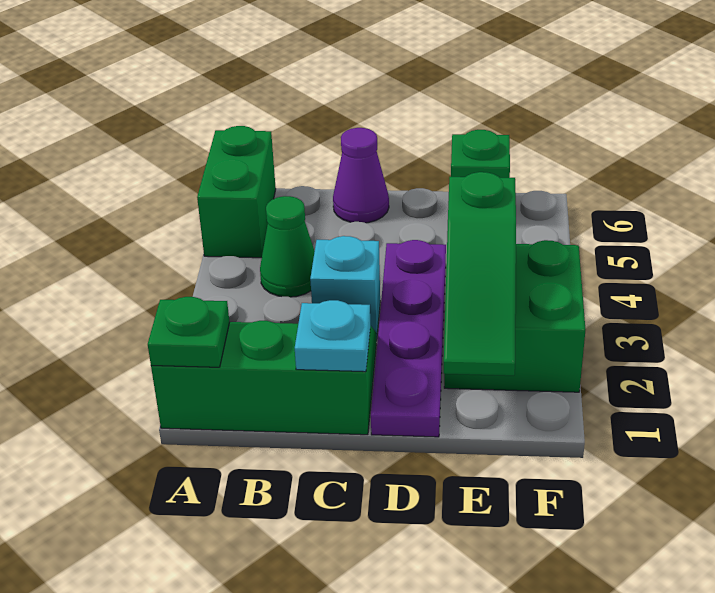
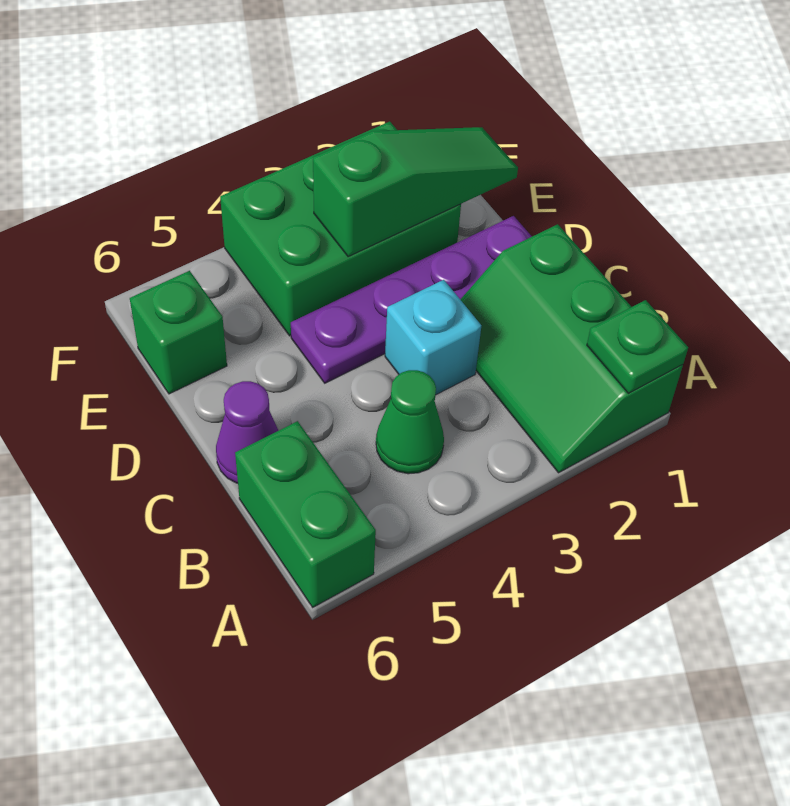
green 1x2 brick [197,126,276,258] -> green 1x2 brick turned to [235,421,376,607]
cyan 1x1 plate [295,300,370,372] -> none
green 2x2 brick [444,240,586,392] -> green 2x3 brick [220,121,461,336]

